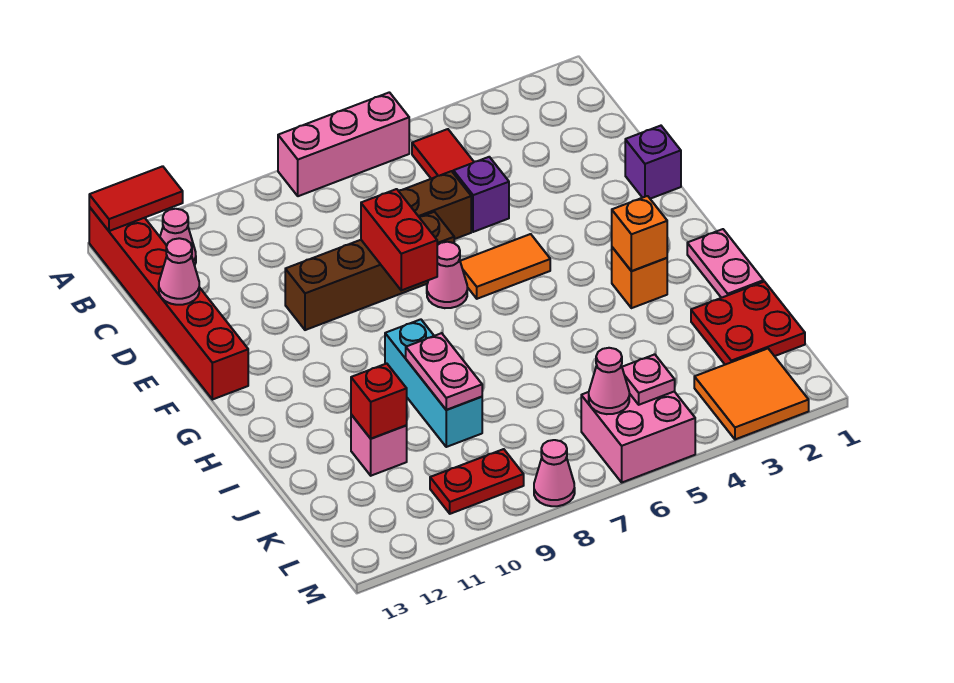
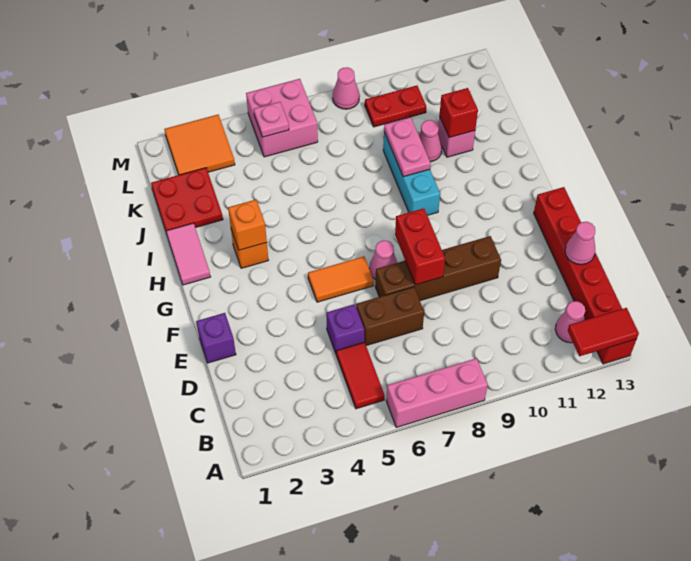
pink 1x2 plate [687,229,764,298] -> pink 1x2 tile [166,223,210,285]
pink 1x1 cone [589,348,629,414] -> pink 1x1 cone moved to [419,120,442,162]

